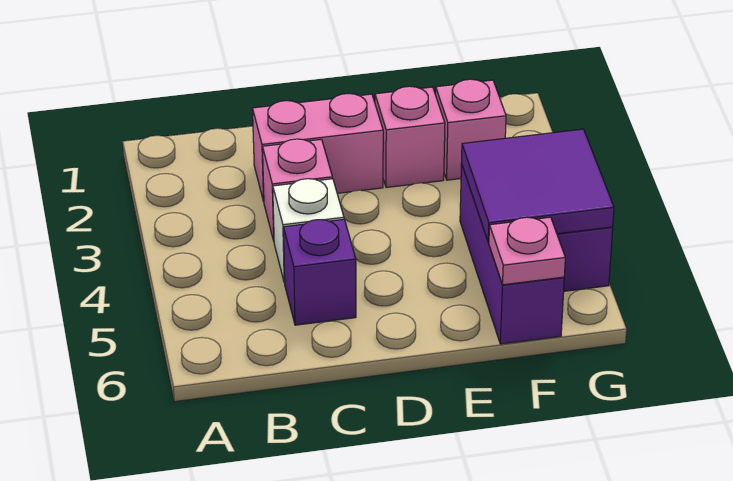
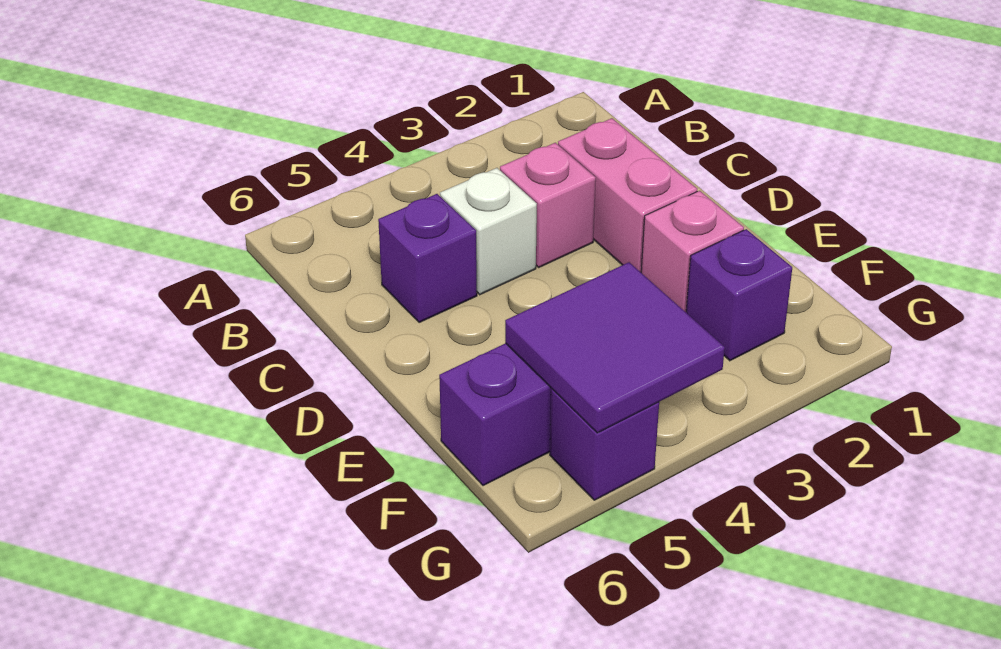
pink 1x1 brick [436,79,506,180] -> purple 1x1 brick [686,229,792,361]
pink 1x1 plate [489,217,565,285] -> none

